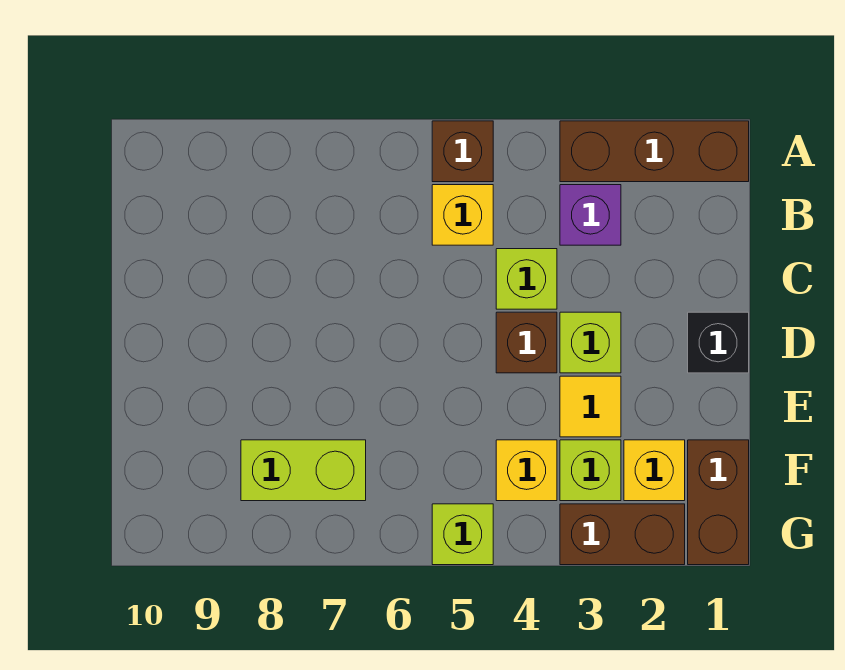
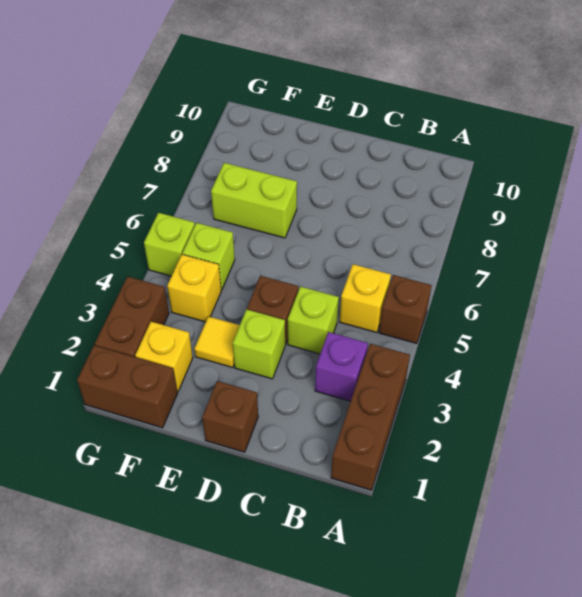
black 1x1 brick [688,312,749,373] -> brown 1x1 brick [202,381,258,452]
lime 1x1 brick [560,440,621,501] -> lime 1x1 brick moved to [182,223,235,290]
lime 1x2 brick [241,440,366,501] -> lime 1x2 brick turned to [211,163,297,238]

